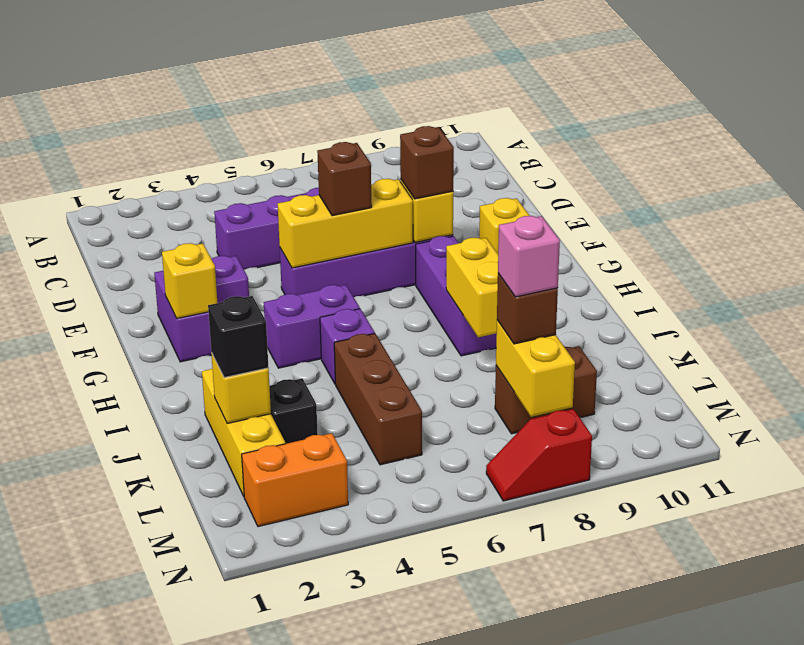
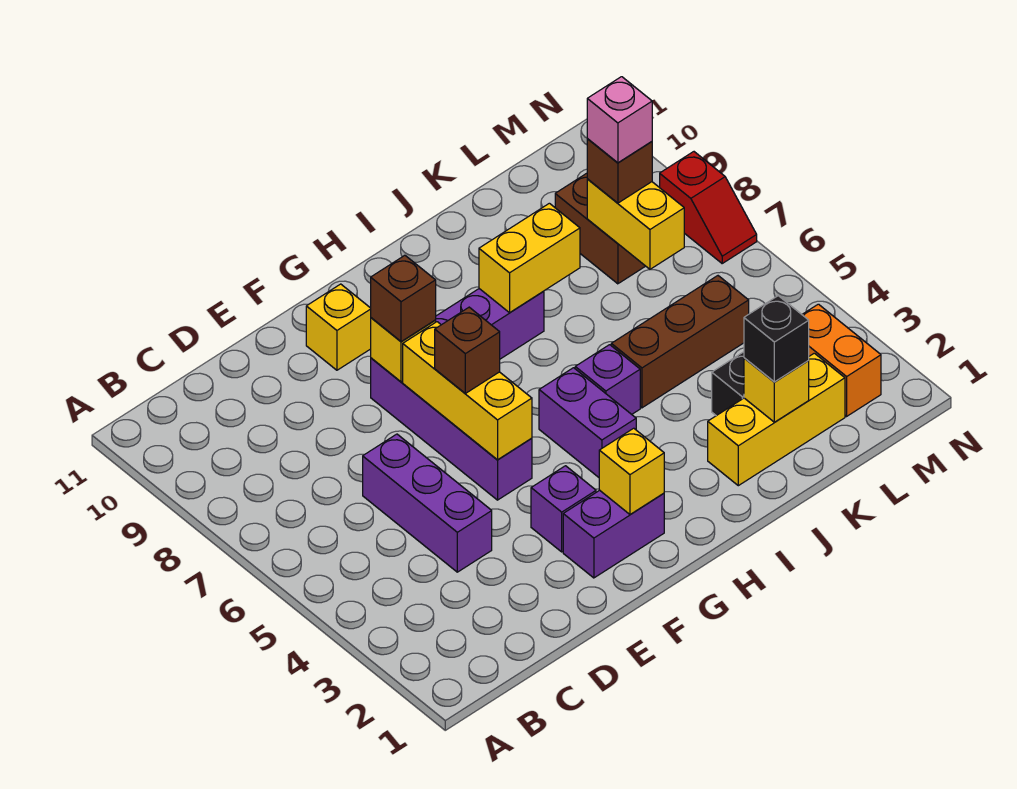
yellow 1x2 brick [496,320,575,417] -> yellow 1x2 brick turned to [587,179,684,269]

